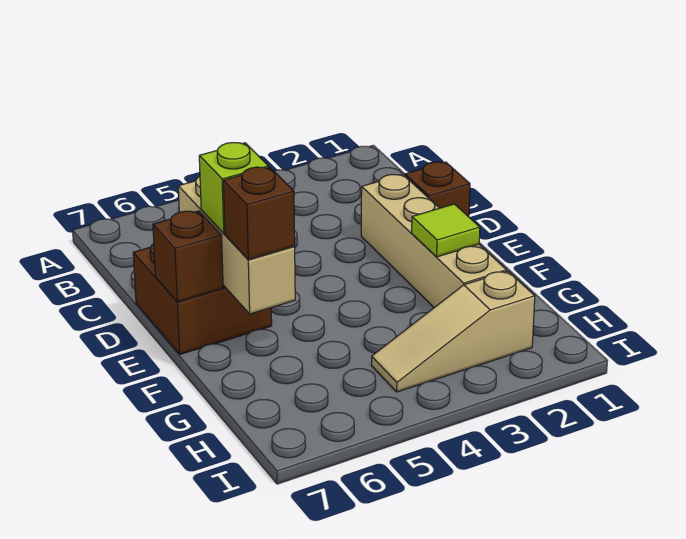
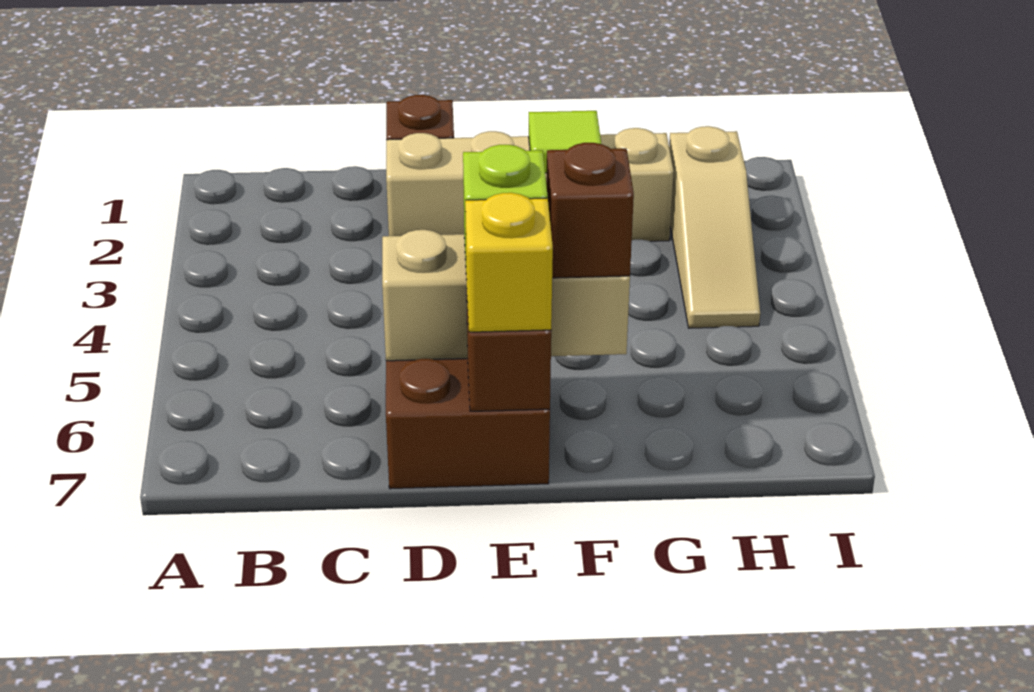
none -> yellow 1x1 brick [465,193,553,332]

